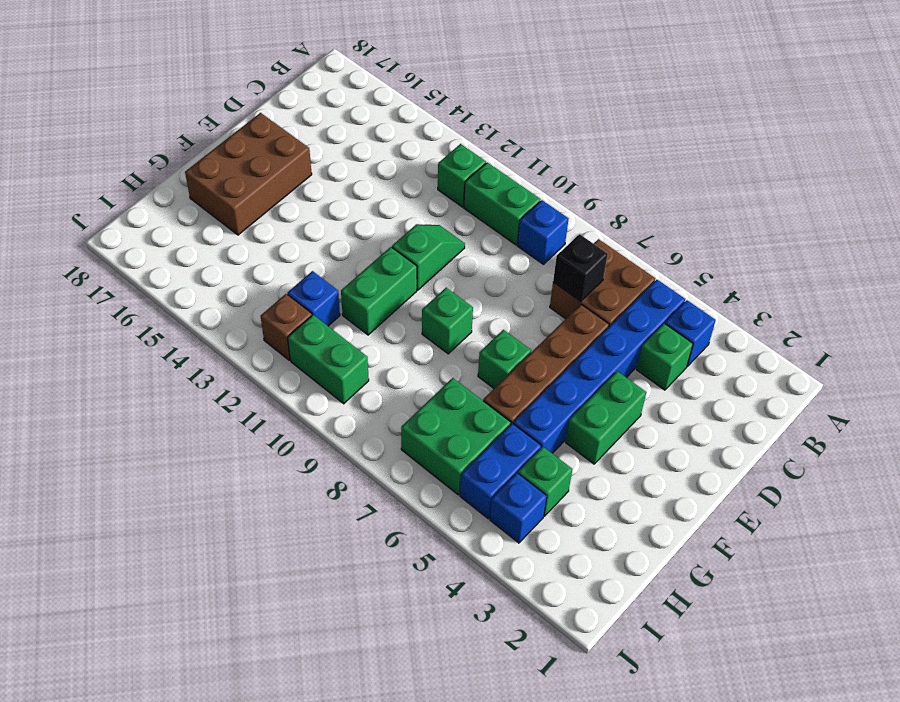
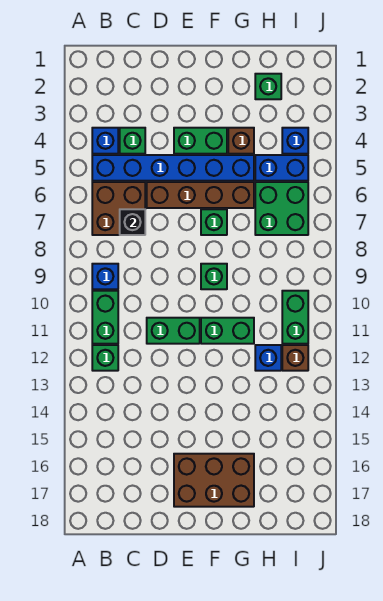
green 1x2 slope [392,224,465,290] -> green 1x2 brick [147,318,200,344]
none -> brown 1x1 brick [228,128,254,154]
green 1x1 brick [518,447,572,516] -> green 1x1 brick moved to [255,74,281,99]

